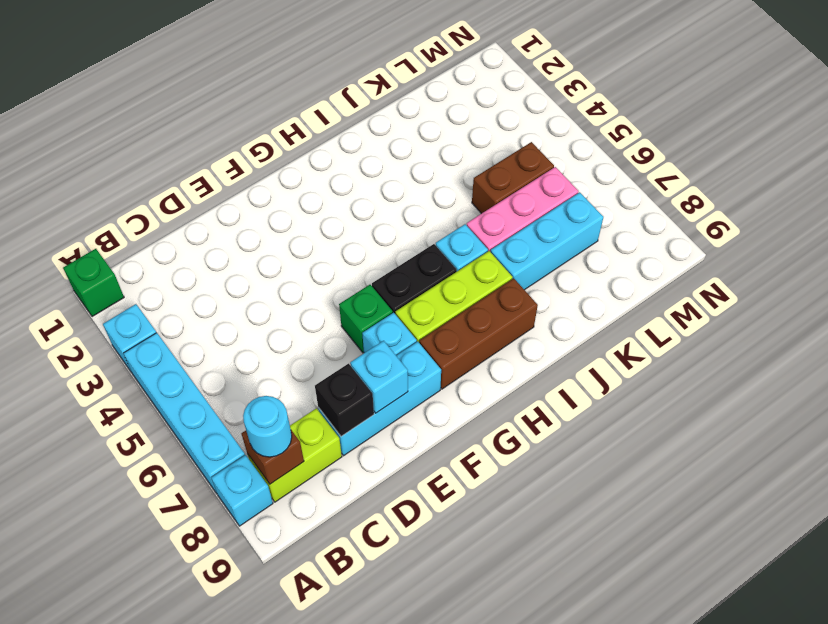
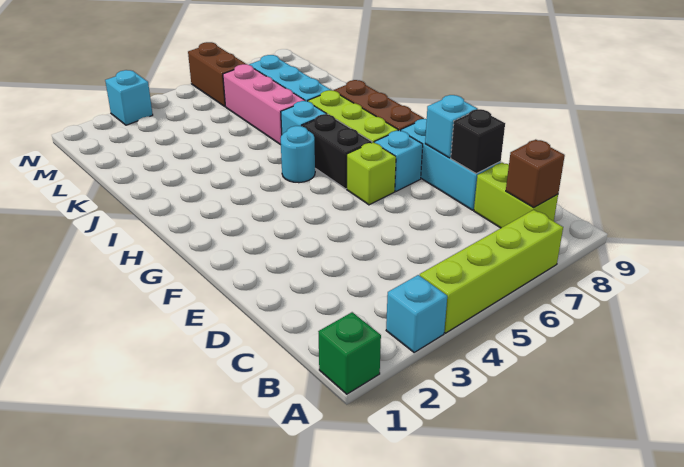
cyan 1x4 brick [123,333,245,493] -> lime 1x4 brick [420,210,563,333]
cyan 1x1 brick [211,455,273,526] -> cyan 1x1 brick moved to [105,70,153,125]
cyan 1x1 round brick [243,396,292,457] -> cyan 1x1 round brick moved to [281,126,315,183]
green 1x1 brick [339,285,393,353] -> lime 1x1 brick [347,142,396,205]
brown 1x2 brick [472,142,554,214] -> brown 1x2 brick moved to [188,42,246,106]

